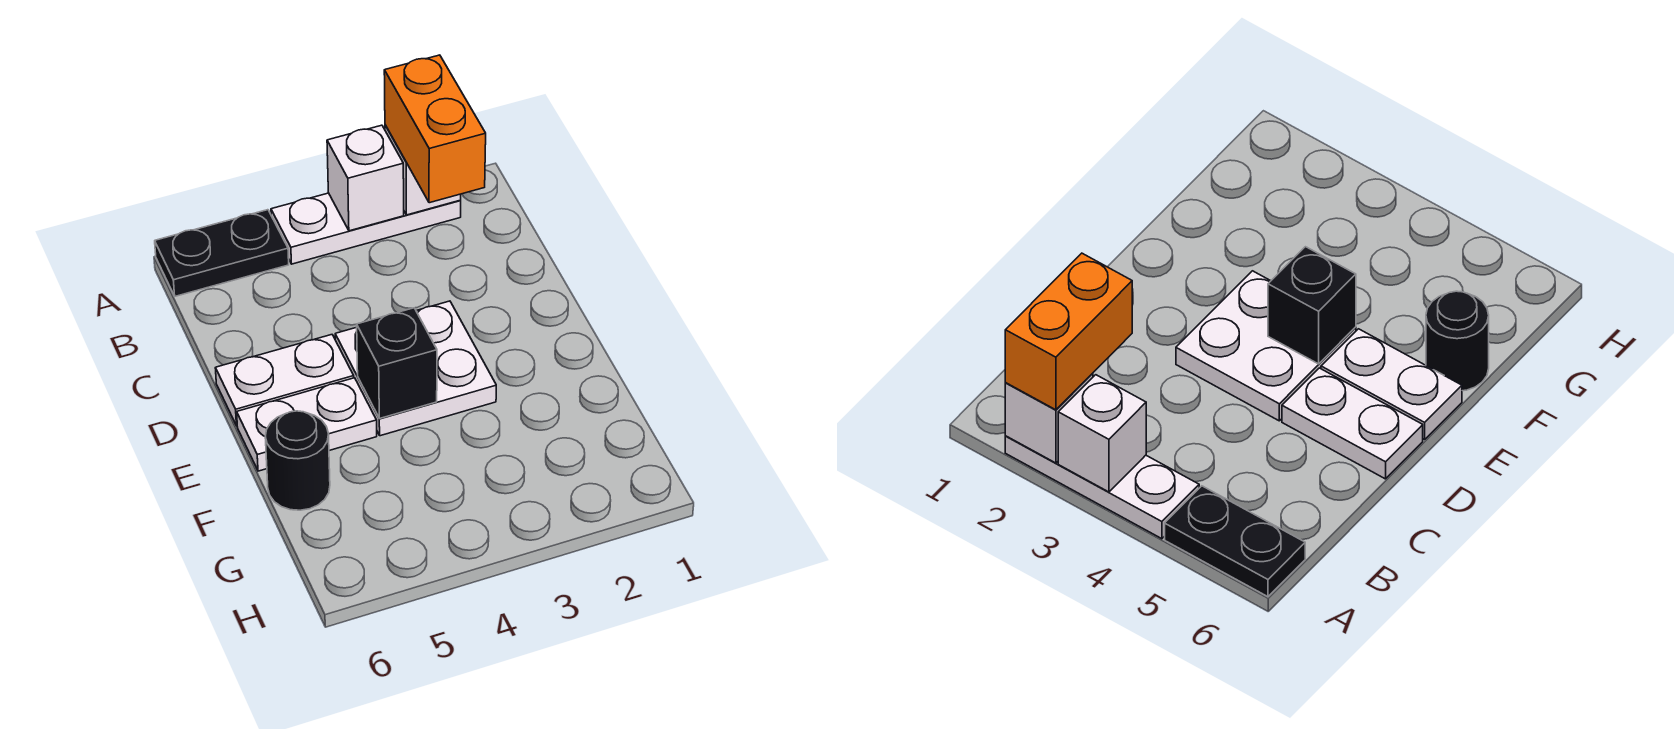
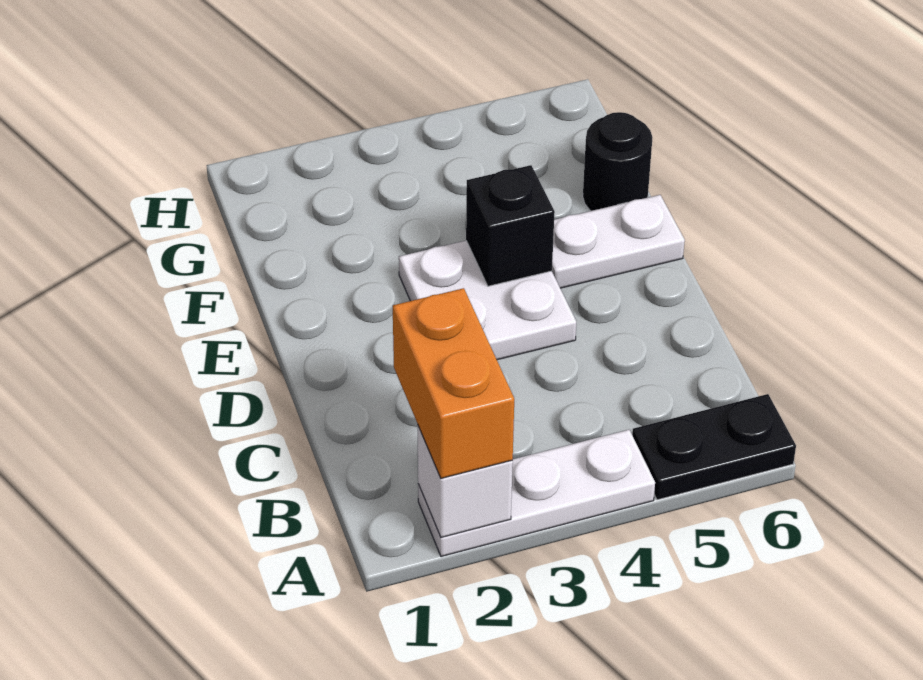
white 1x1 brick [327,125,404,231] -> none
white 1x2 plate [215,335,354,426] -> none

